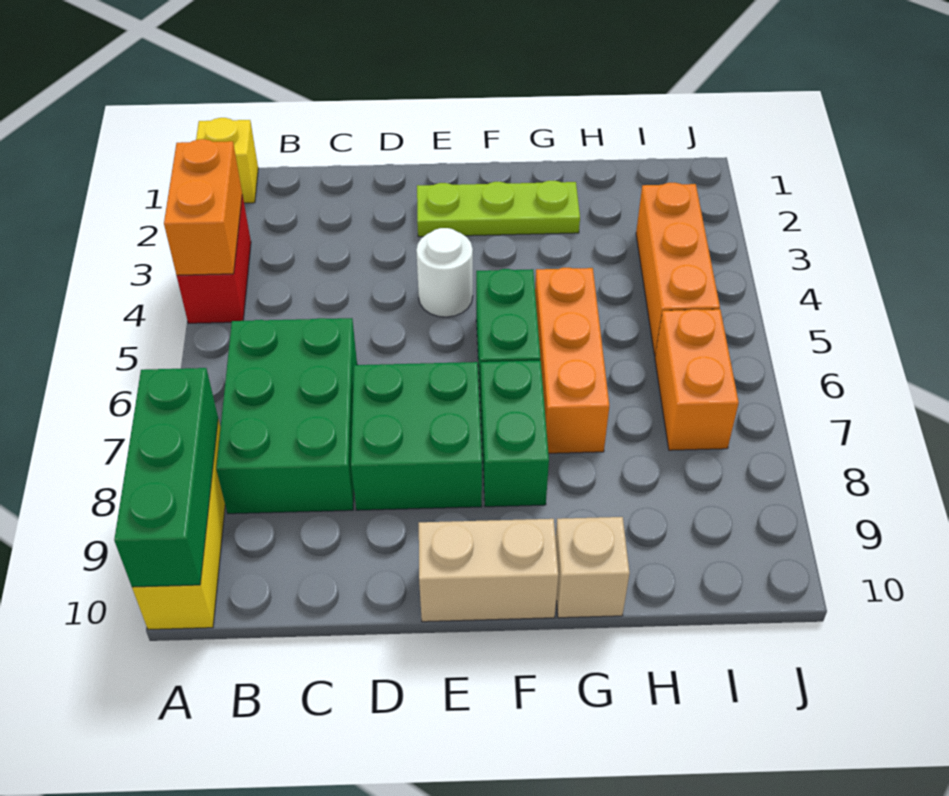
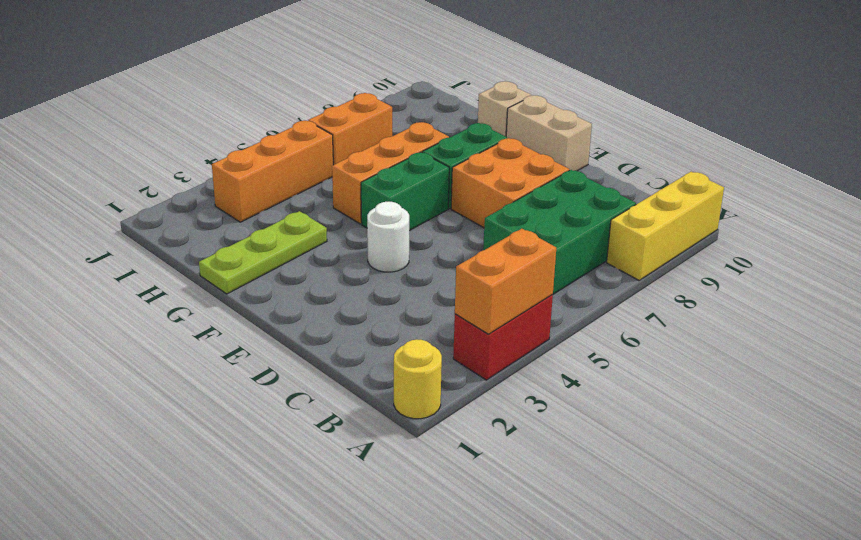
yellow 1x1 brick [196,118,258,203] -> yellow 1x1 round brick [394,339,442,419]
green 1x3 brick [114,368,218,587] -> none
green 2x2 brick [351,362,482,510] -> orange 2x2 brick [451,138,569,228]
lime 1x3 plate [417,181,580,237] -> lime 1x3 plate turned to [199,211,327,294]

